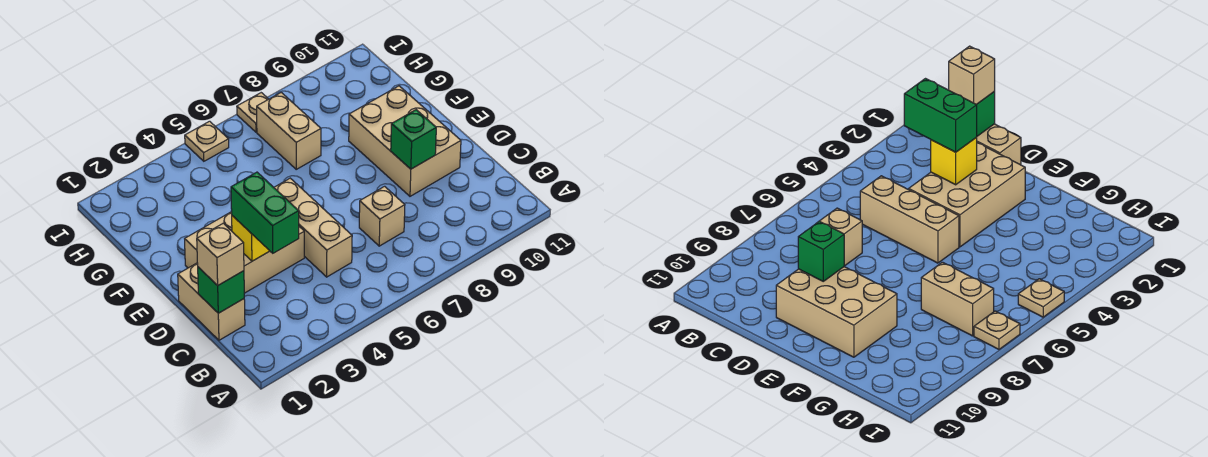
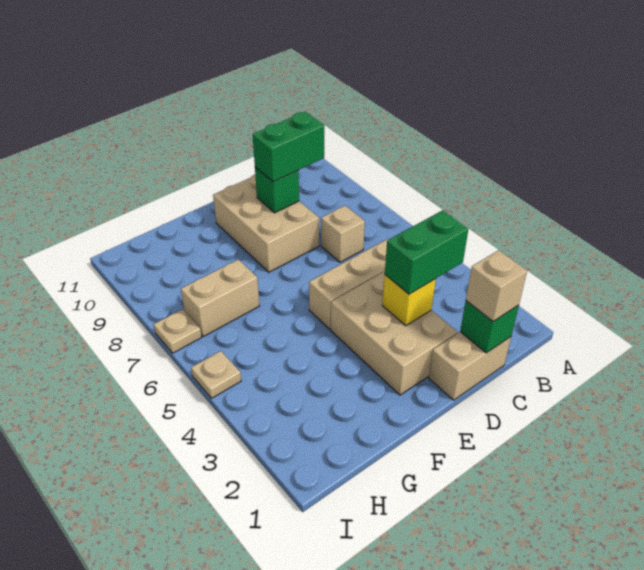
none -> green 1x2 brick [253,112,324,182]
tan 2x3 brick [349,86,461,196] -> tan 2x3 brick turned to [213,174,319,272]

